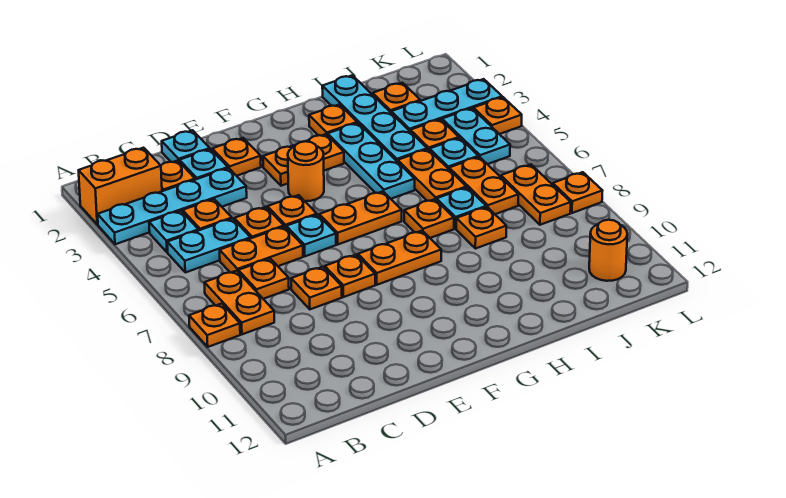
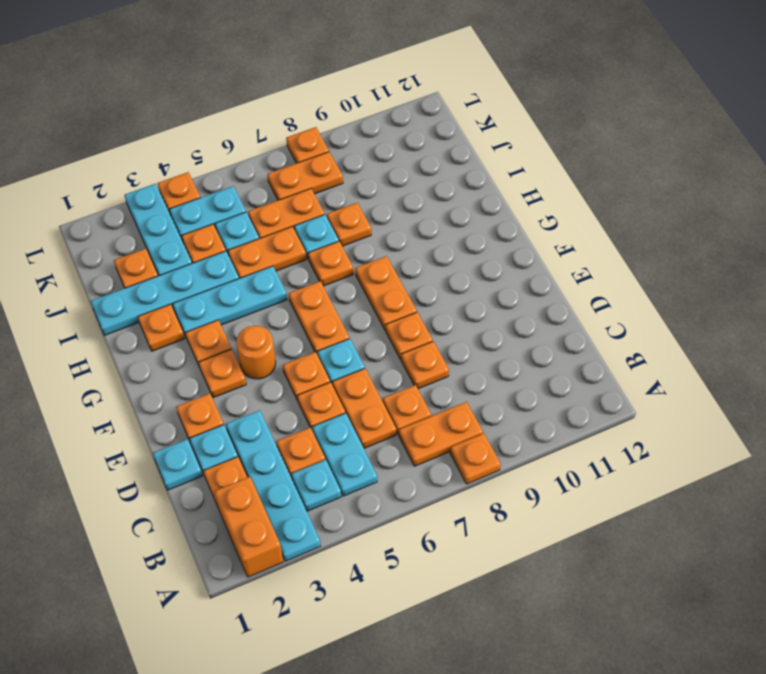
orange 1x1 round brick [589,220,627,281] -> none

